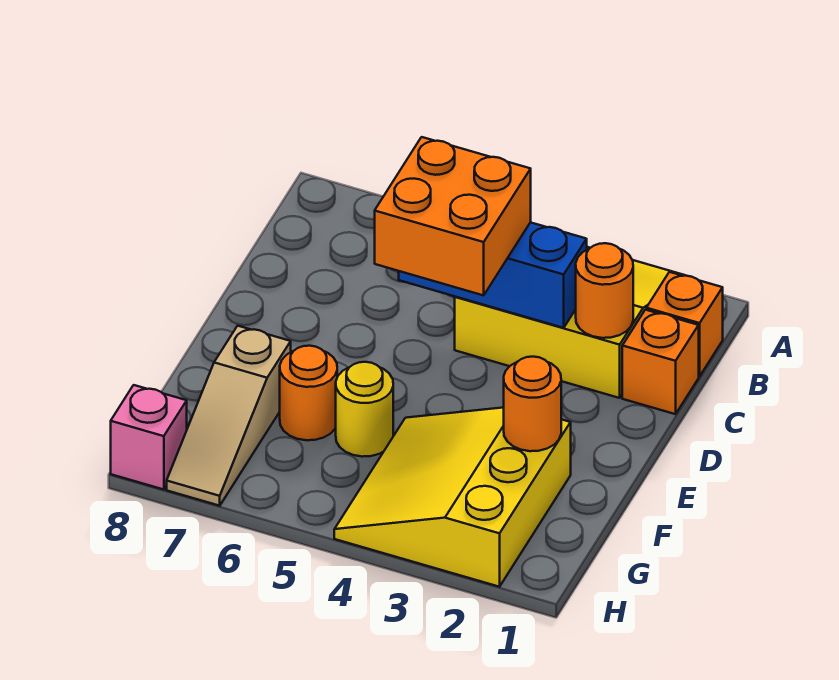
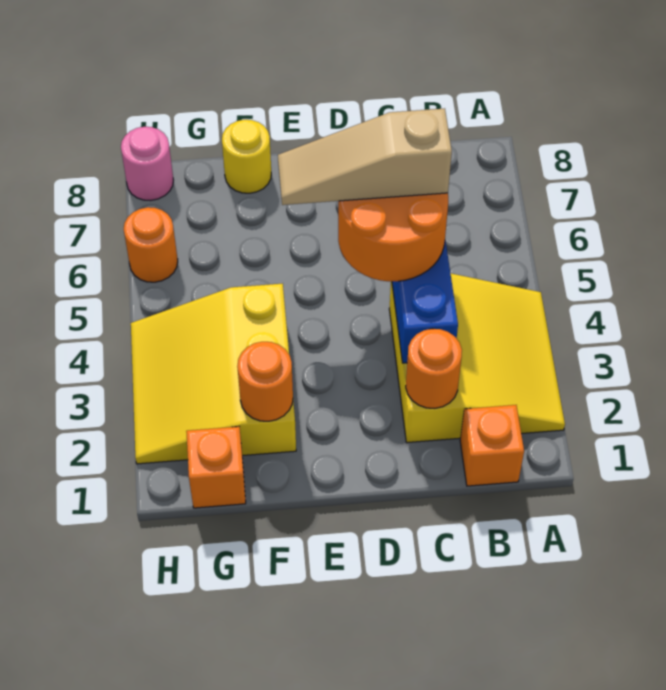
orange 1x1 brick [622,310,699,414] -> orange 1x1 brick moved to [186,427,246,508]
orange 2x2 brick [375,137,531,295] -> orange 2x2 round brick [338,193,448,281]
yellow 3x3 slope [334,408,571,587] -> yellow 3x3 slope turned to [131,284,296,464]
yellow 1x1 round brick [336,362,393,457] -> yellow 1x1 round brick moved to [222,120,271,193]
orange 1x1 round brick [280,346,337,440] -> orange 1x1 round brick moved to [124,207,178,282]
tan 1x3 slope [167,326,291,506] -> tan 1x3 slope moved to [278,108,452,205]
pink 1x1 brick [111,385,187,490] -> pink 1x1 round brick [121,127,173,201]

